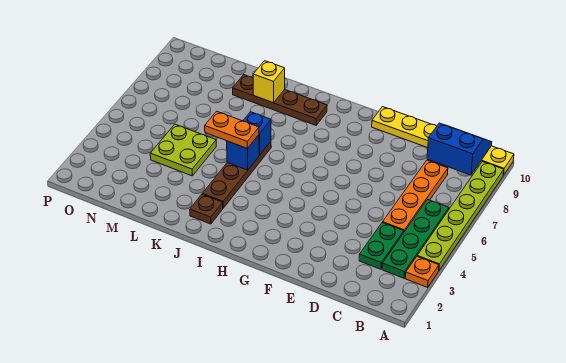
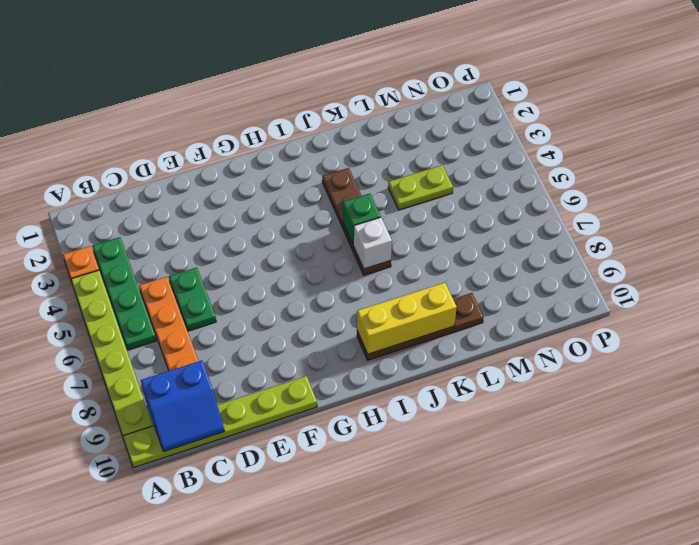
yellow 1x6 plate [372,107,514,175] -> lime 1x6 plate [123,376,317,468]
green 1x2 plate [359,222,404,269] -> green 1x2 plate moved to [169,267,216,331]
brown 1x1 plate [190,194,223,224] -> none
blue 1x1 brick [227,135,259,170] -> green 1x1 brick [343,193,381,244]
orange 1x2 plate [205,111,259,149] -> none
blue 1x1 brick [243,112,271,155] -> white 1x1 brick [353,217,392,269]
yellow 1x1 brick [253,61,285,103] -> yellow 1x3 brick [357,283,457,354]
lime 2x2 plate [150,124,216,176] -> lime 1x2 plate [388,165,453,210]

